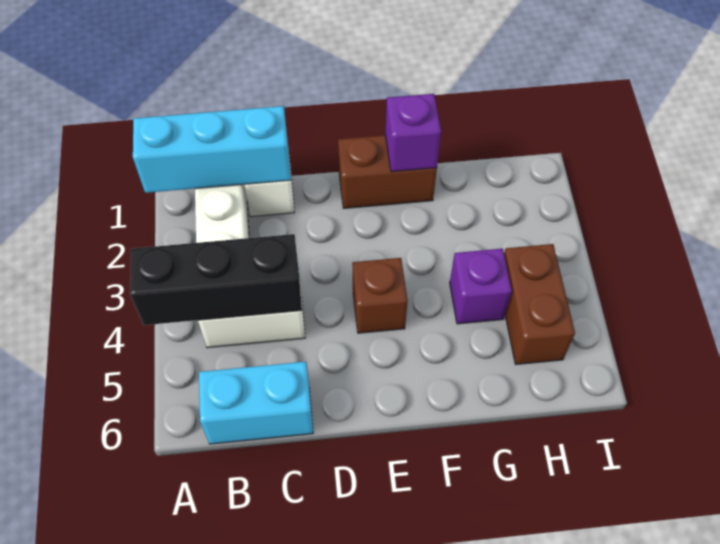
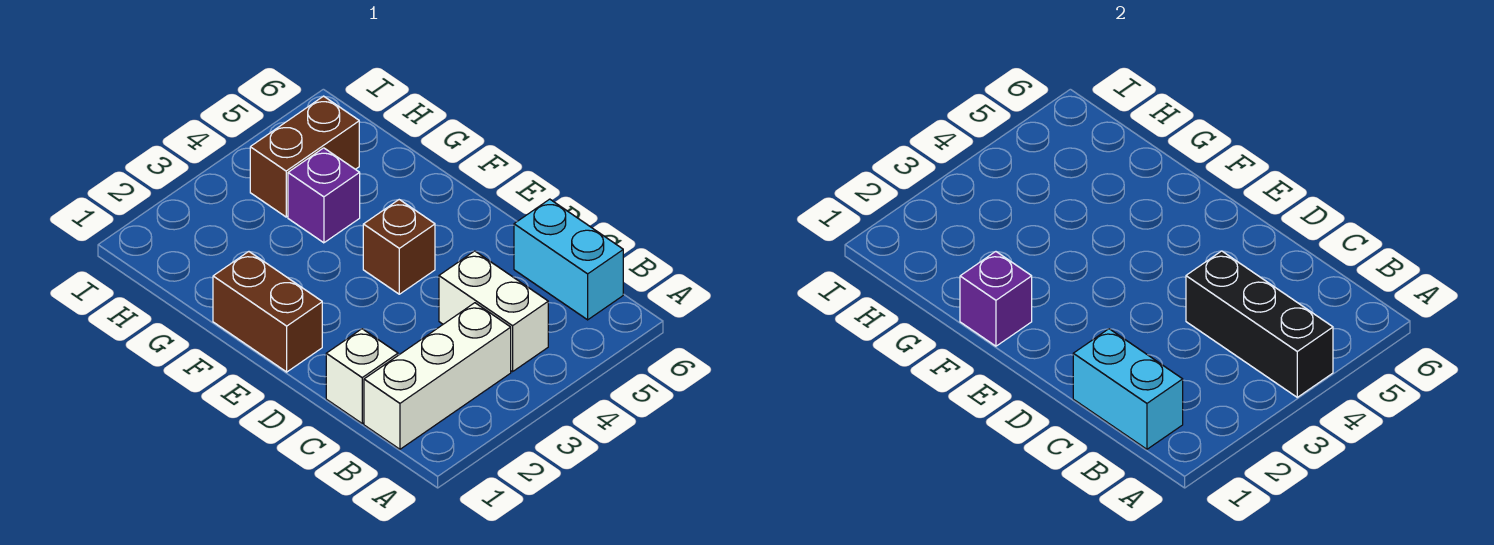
cyan 1x3 brick [133,106,291,193] -> cyan 1x2 brick [1073,329,1183,449]

